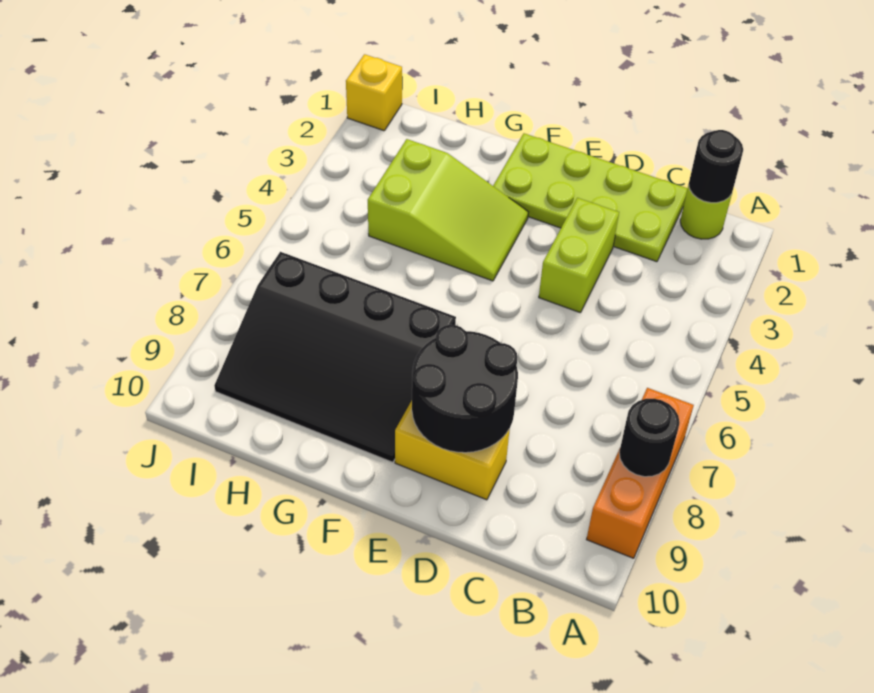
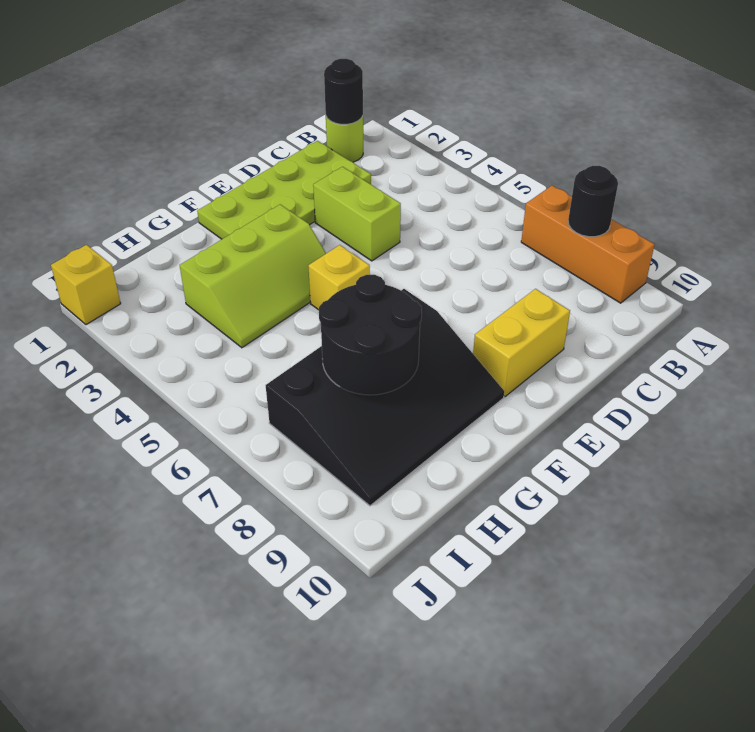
black 2x2 round brick [412,325,518,453] -> black 2x2 round brick moved to [319,275,422,395]
lime 2x3 slope [368,139,528,281] -> lime 2x3 slope turned to [180,204,326,348]
none -> yellow 1x1 brick [308,245,370,310]

